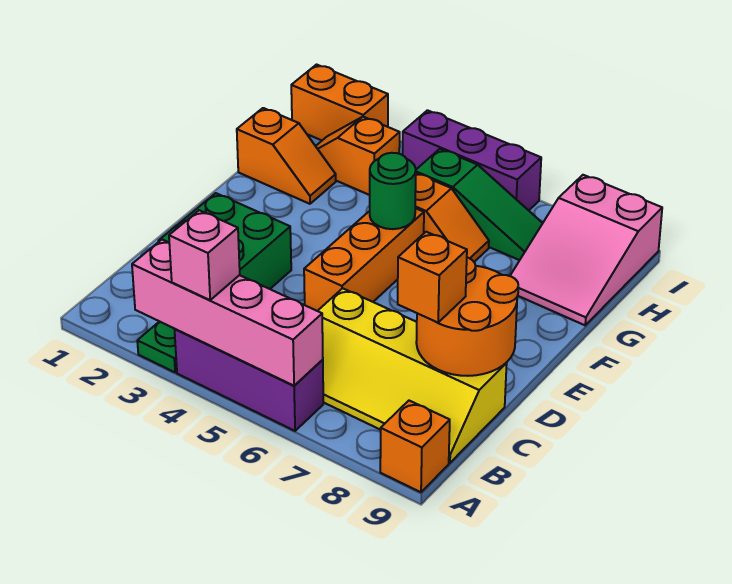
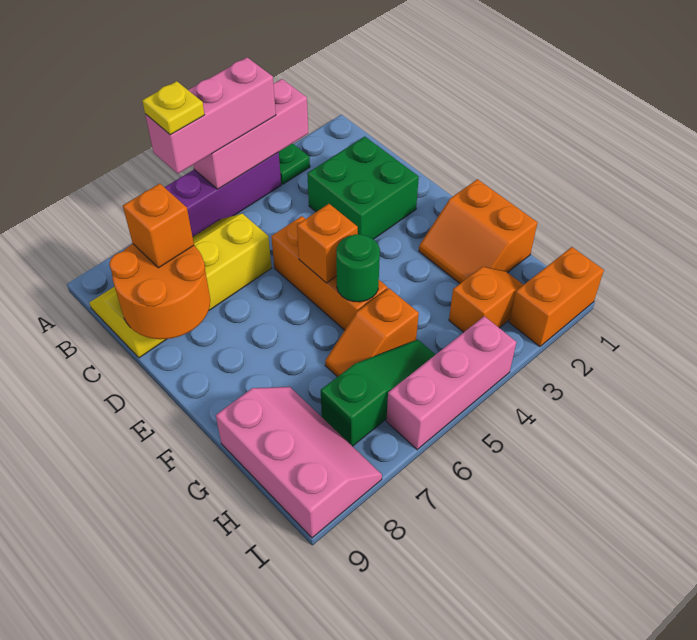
pink 1x4 brick [132,240,323,386] -> pink 1x3 brick [193,79,308,189]
pink 1x1 brick [169,210,240,300] -> pink 1x3 brick [145,57,276,174]
none -> yellow 1x1 plate [142,81,204,135]
orange 1x1 brick [380,401,450,492] -> orange 1x1 brick moved to [297,204,358,283]
orange 1x2 slope [237,108,336,204] -> orange 2x2 slope [419,179,538,283]
pink 2x3 slope [510,175,662,325] -> pink 2x3 slope turned to [216,387,382,538]
green 1x3 slope [416,149,543,260] -> green 1x3 slope turned to [321,340,436,446]
purple 1x3 brick [402,110,541,210] -> pink 1x3 brick [386,316,516,450]

